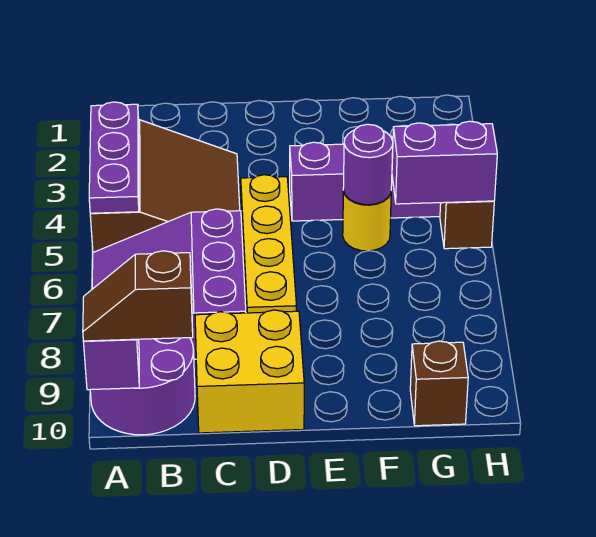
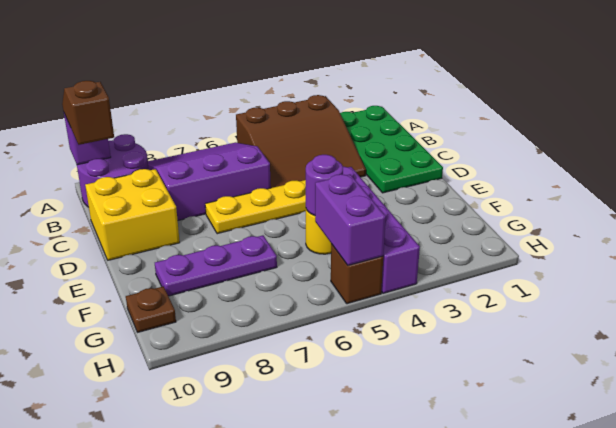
none -> green 2x4 plate [340,106,443,193]
purple 1x3 plate [89,102,139,213] -> purple 1x3 plate moved to [155,235,277,296]
brown 1x1 brick [410,341,468,426] -> brown 1x1 plate [126,286,176,332]

